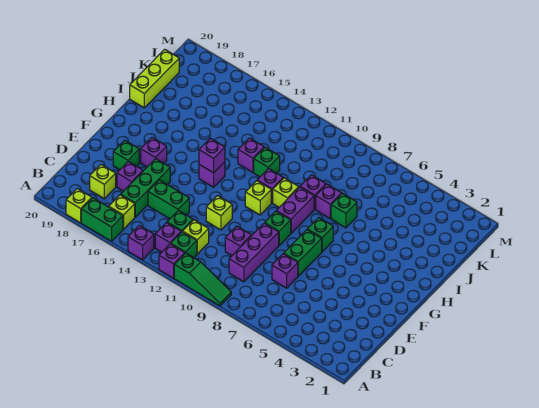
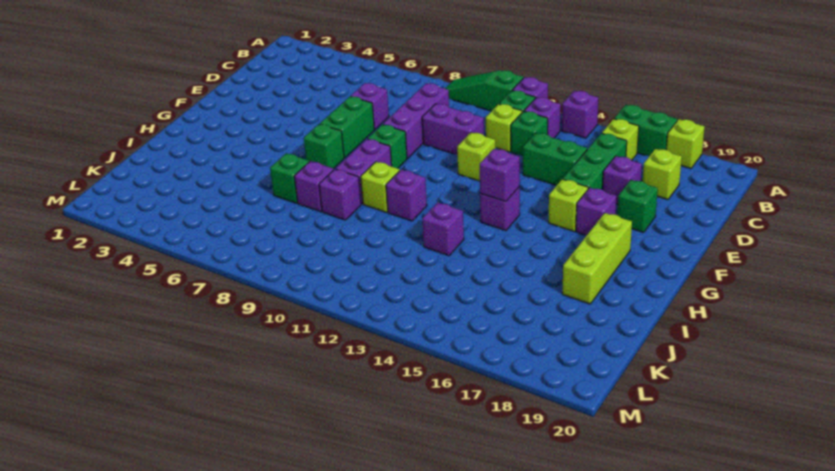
purple 1x1 brick [225,226,251,256] -> purple 1x2 brick [422,104,484,155]
lime 1x1 brick [245,181,271,215] -> lime 1x1 brick moved to [549,179,588,232]
green 1x1 brick [254,147,280,177] -> none
lime 1x3 brick [130,49,179,108] -> lime 1x3 brick moved to [562,213,632,304]

